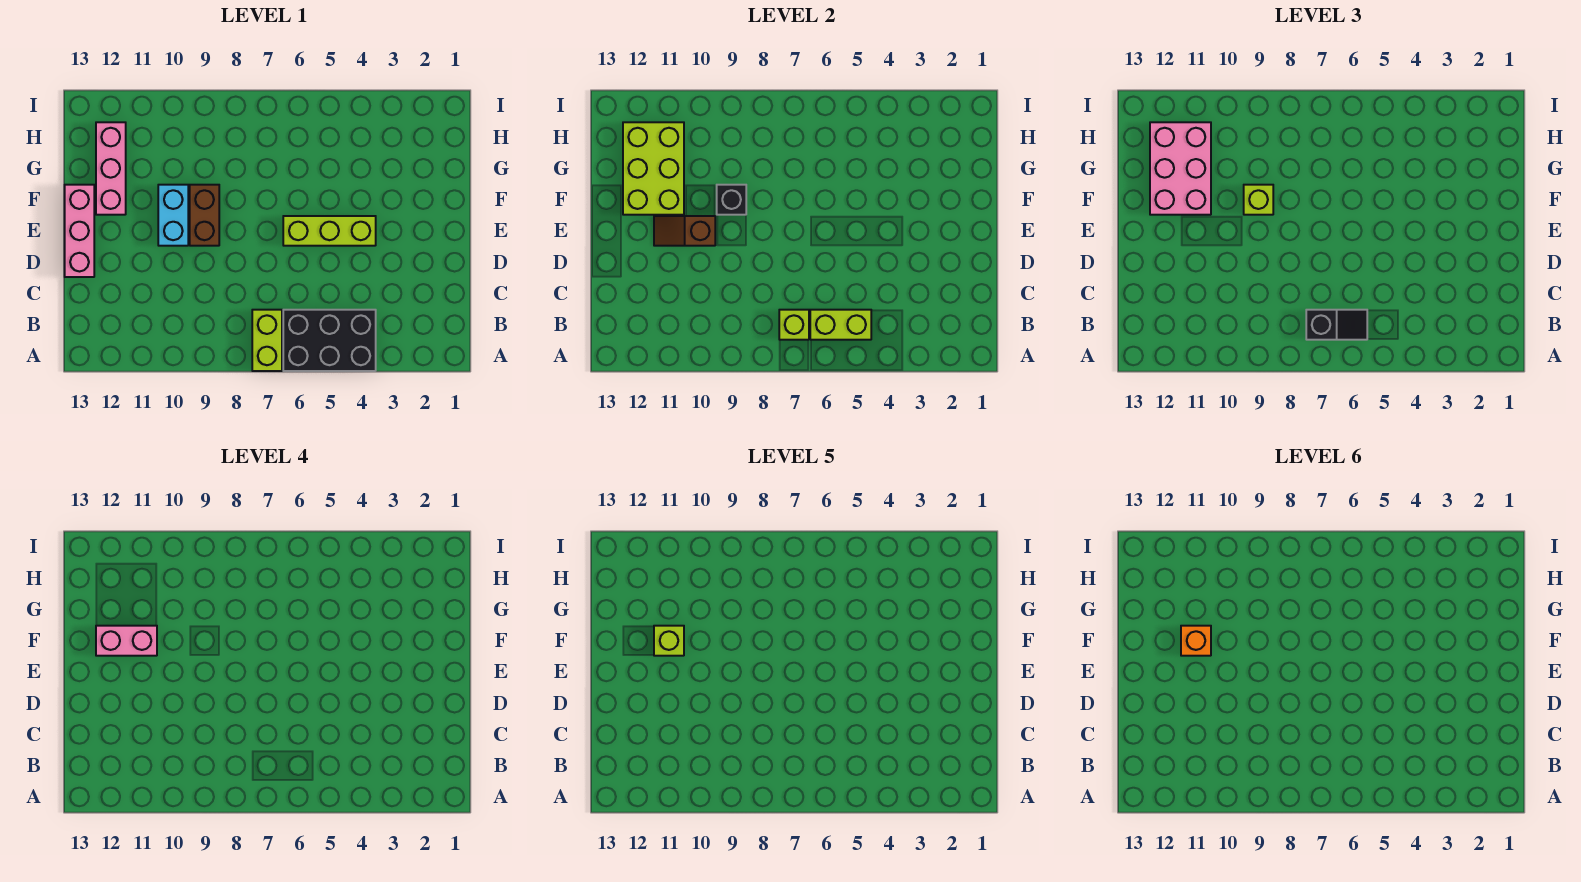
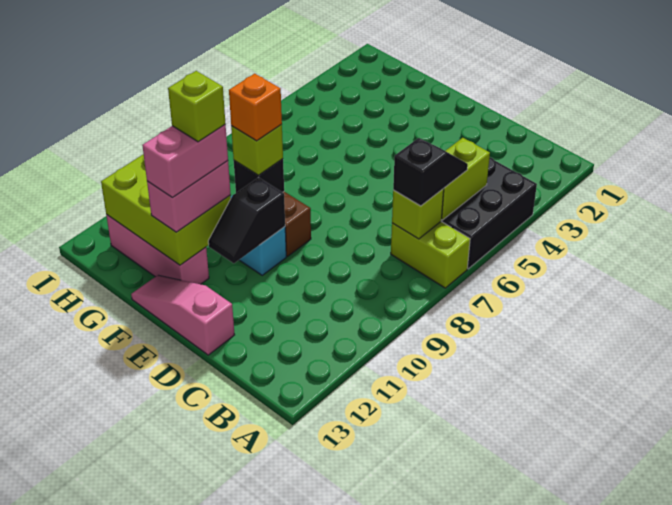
pink 1x3 brick [65,185,94,277] -> pink 1x3 slope [131,275,235,355]
lime 1x3 brick [283,216,376,246] -> none
brown 1x2 slope [654,216,715,246] -> black 1x2 slope [208,177,285,263]
pink 2x3 brick [1150,122,1211,215] -> pink 1x2 brick [147,161,231,232]
orange 1x1 brick [1181,626,1211,656] -> orange 1x1 brick moved to [229,73,282,141]

